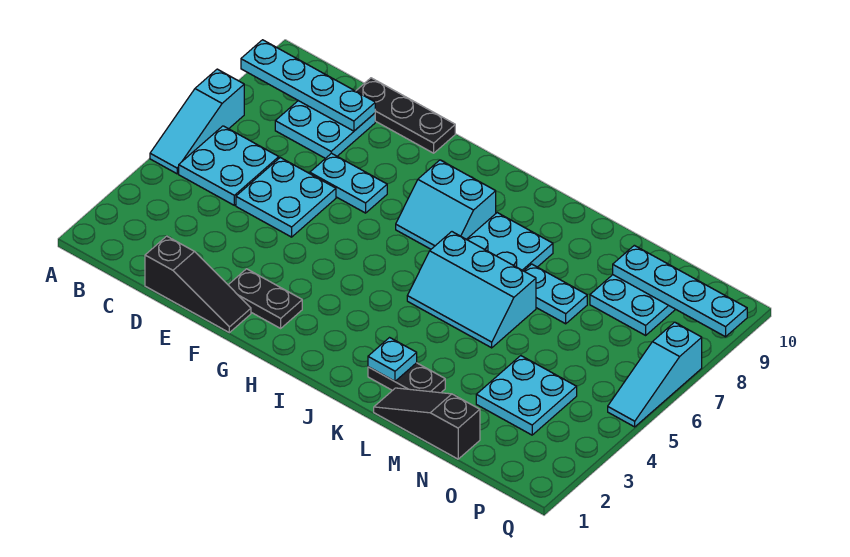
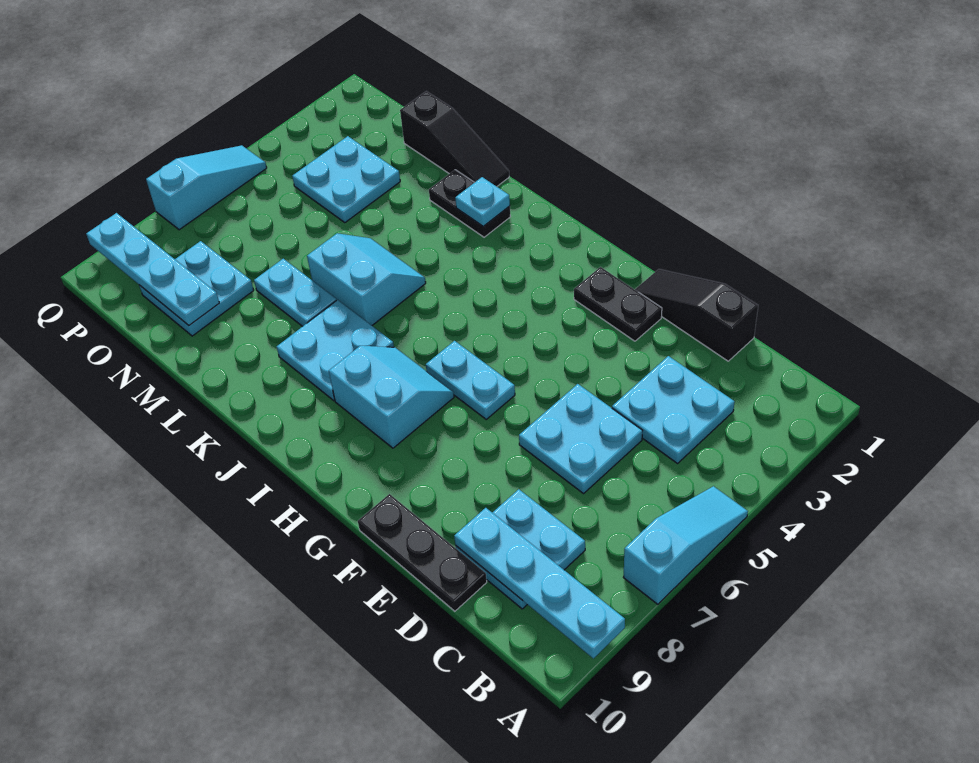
cyan 2x2 plate [179,126,279,205] -> cyan 2x2 plate moved to [612,356,734,463]
cyan 1x2 plate [310,153,387,213] -> cyan 1x2 plate moved to [426,341,515,419]
cyan 2x3 slope [407,232,536,348] -> cyan 2x2 slope [307,233,426,325]

